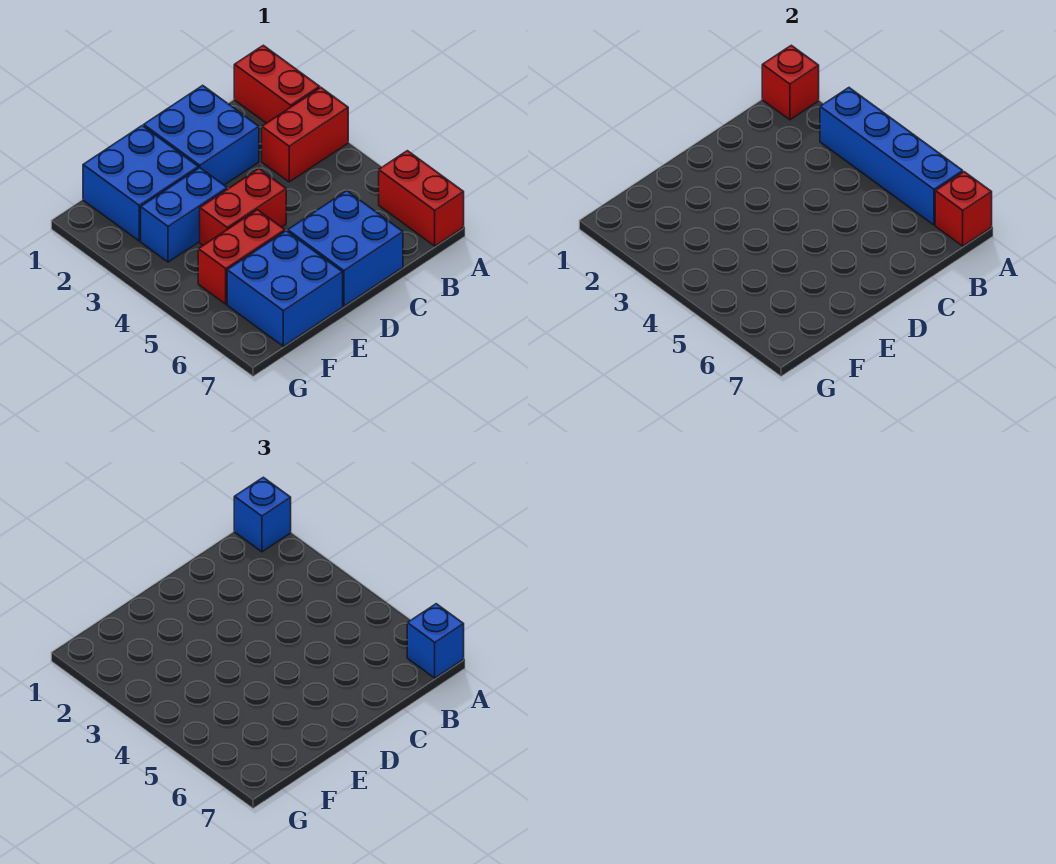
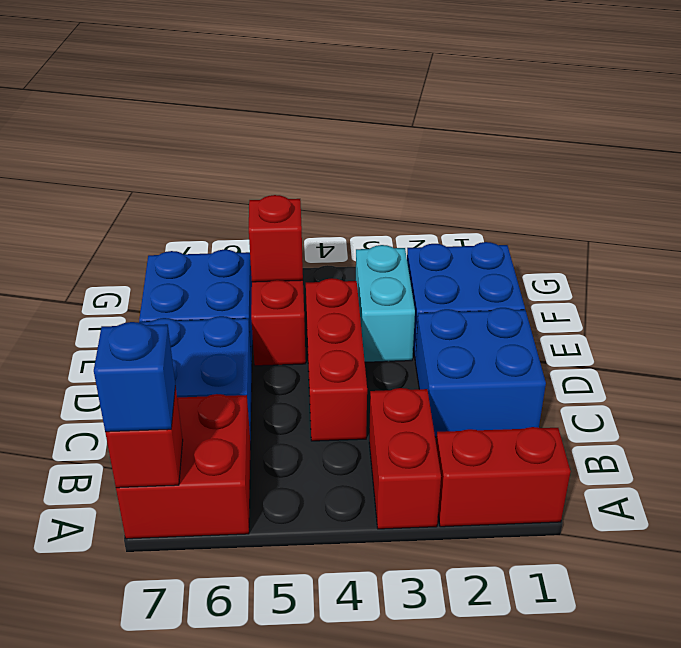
red 1x1 brick [762,45,819,120] -> red 1x1 brick moved to [249,195,303,282]
blue 1x1 brick [234,477,291,552] -> none
blue 1x4 brick [820,88,963,225] -> none
red 1x2 brick [379,151,464,246] -> red 2x2 brick [116,394,251,539]
red 1x2 brick [200,169,286,245] -> red 1x3 brick [306,278,367,441]
blue 1x2 brick [141,168,227,262] -> cyan 1x2 brick [356,245,415,362]

